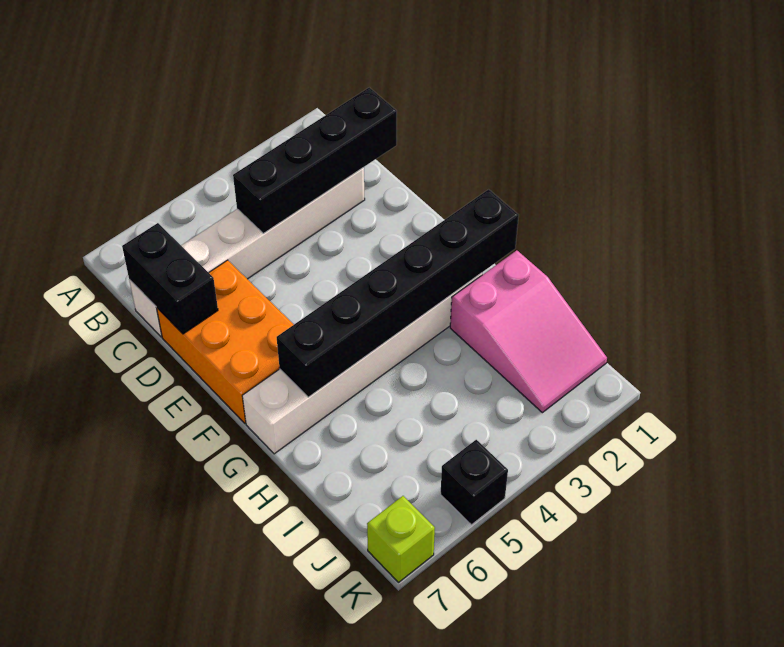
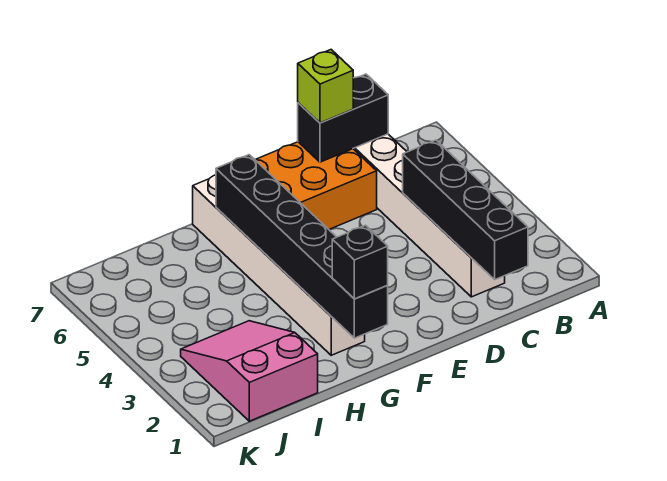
pink 2x3 slope [450,250,607,413] -> pink 2x3 slope turned to [181,321,318,421]
black 1x1 brick [441,440,508,525] -> black 1x1 brick moved to [332,225,388,299]
lime 1x1 brick [367,496,435,582] -> lime 1x1 brick moved to [298,50,353,123]

